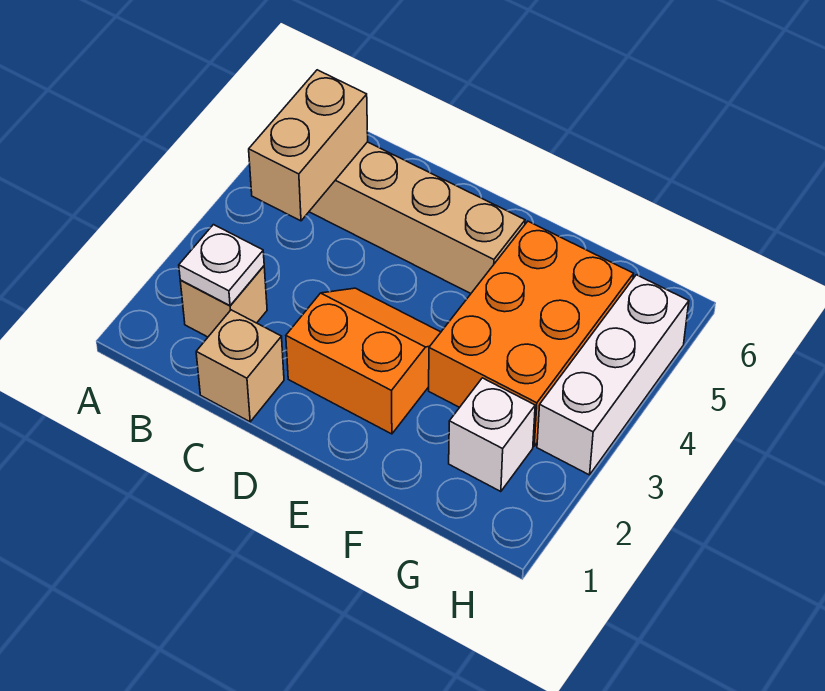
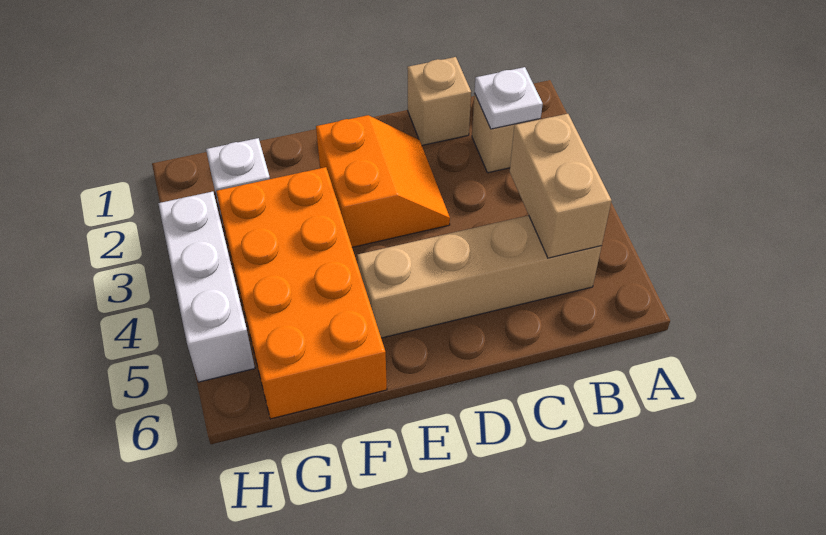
orange 2x2 slope [286,288,441,434] -> orange 2x2 slope turned to [316,115,450,247]
orange 2x3 brick [429,221,634,446] -> orange 2x4 brick [216,167,387,419]

